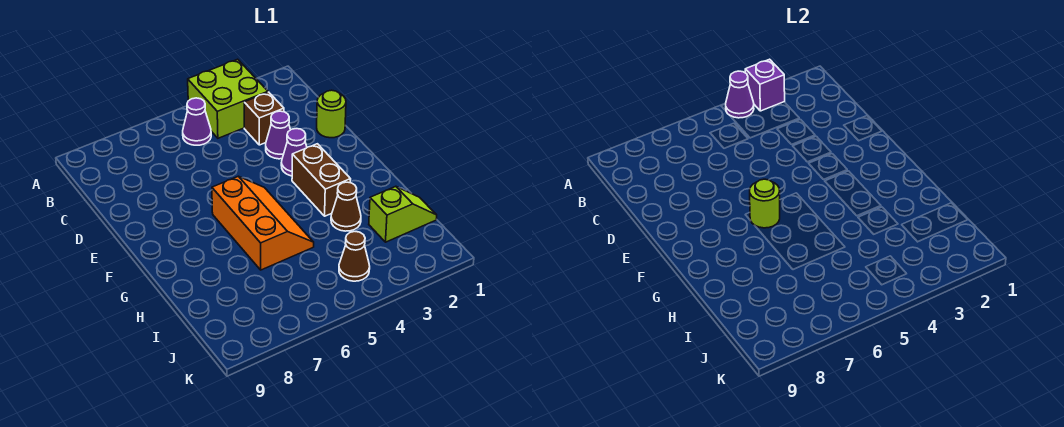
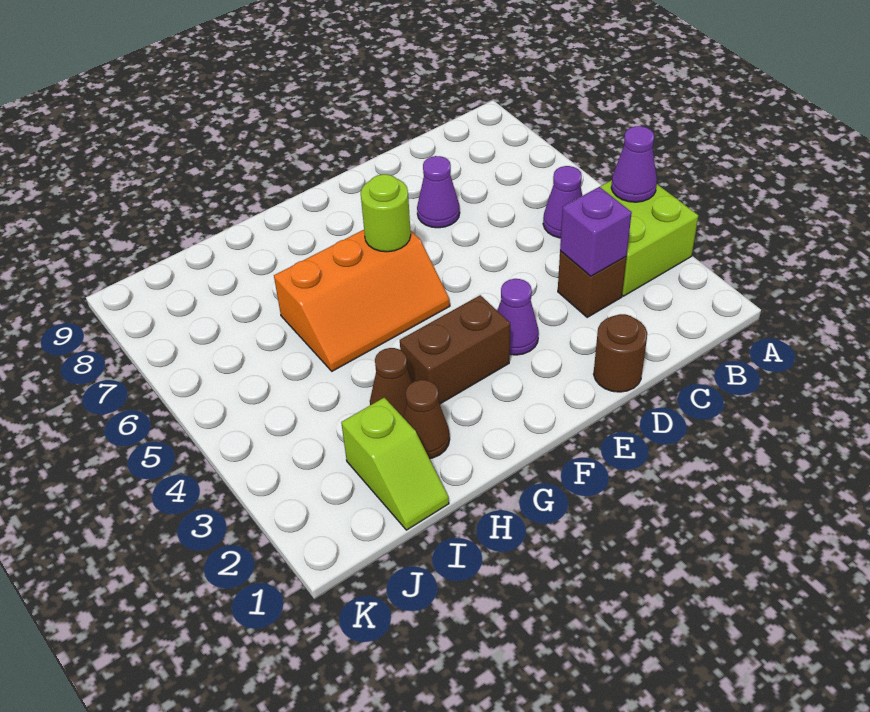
purple 1x1 brick [745,59,785,111] -> purple 1x1 brick moved to [560,187,632,276]
lime 1x1 round brick [317,90,346,138] -> brown 1x1 round brick [594,314,647,392]
purple 1x1 cone [266,111,290,159] -> purple 1x1 cone moved to [417,156,460,228]
brown 1x1 cone [339,231,370,281] -> brown 1x1 cone moved to [403,380,450,459]

